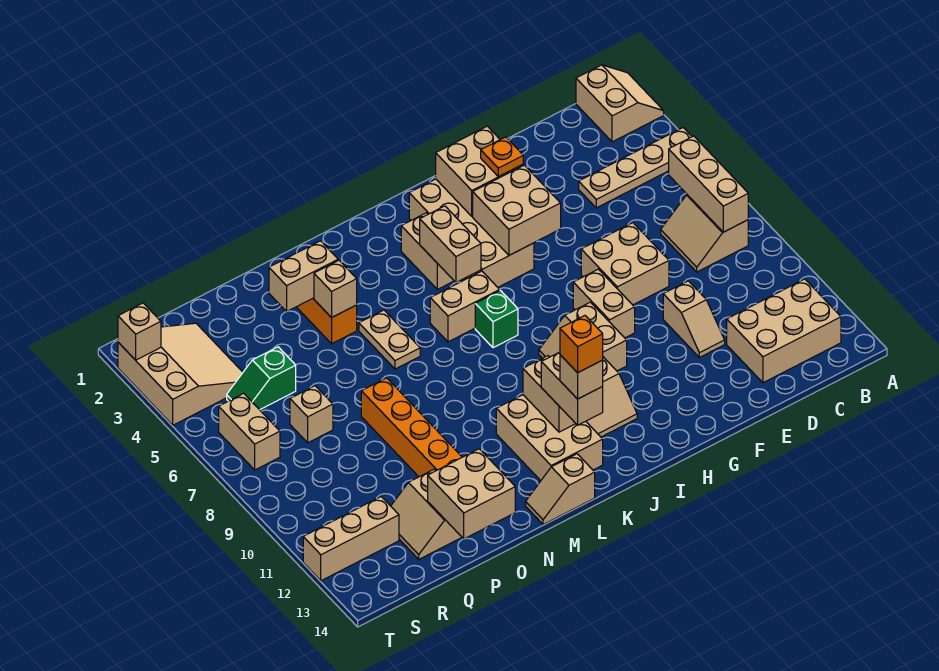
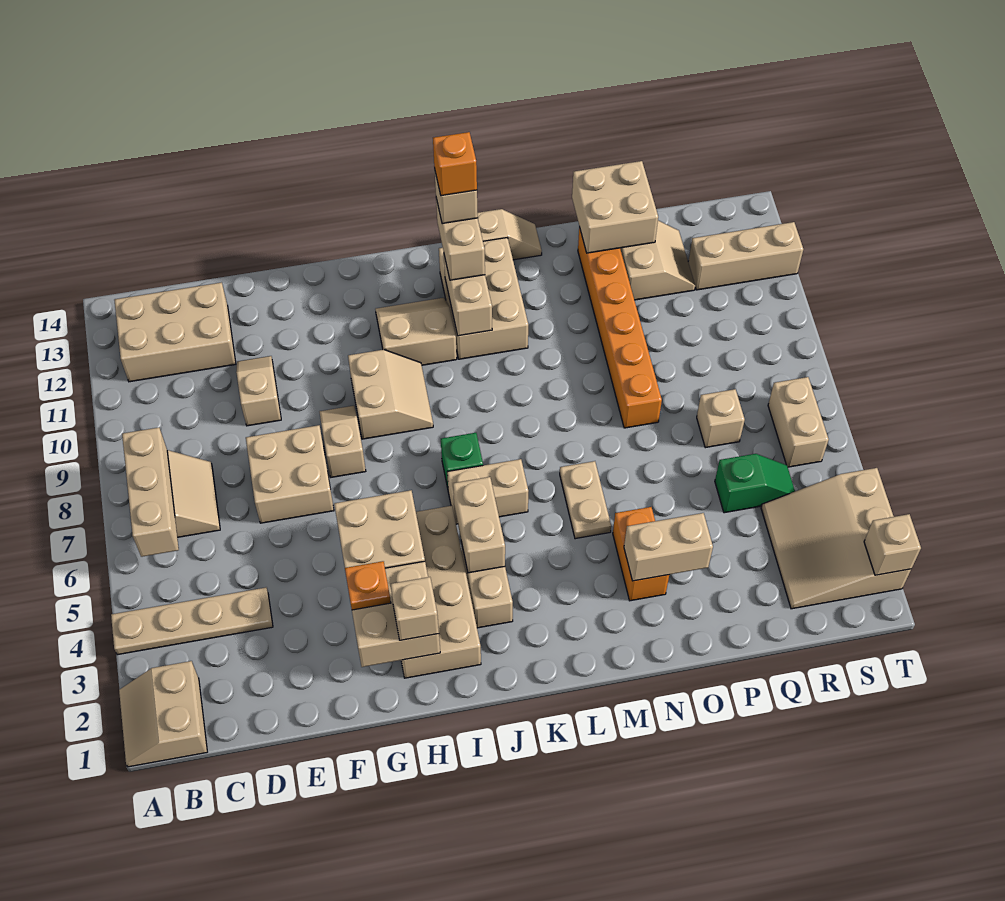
tan 1x2 brick [573,269,635,338] -> tan 1x2 slope [320,406,366,477]
tan 1x1 brick [314,260,357,318] -> tan 1x1 brick moved to [391,577,439,640]

